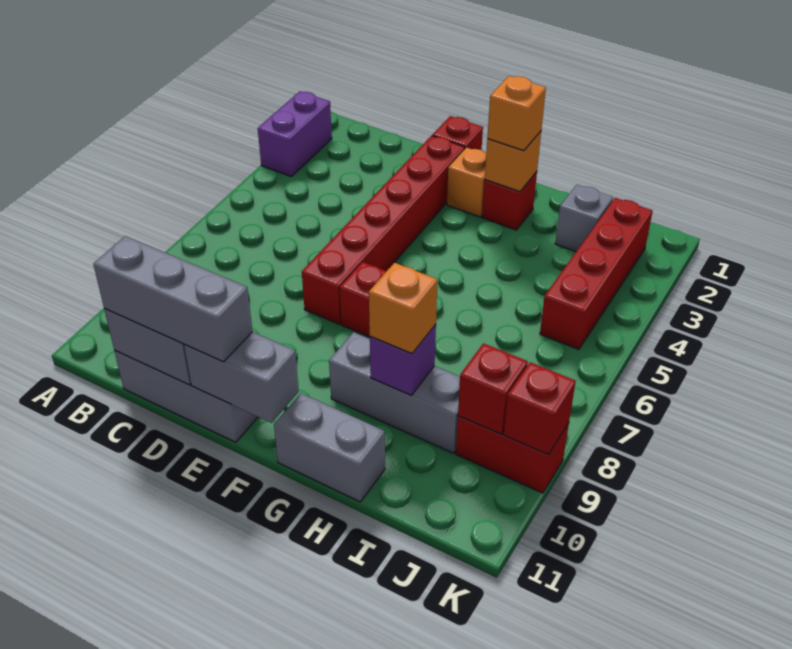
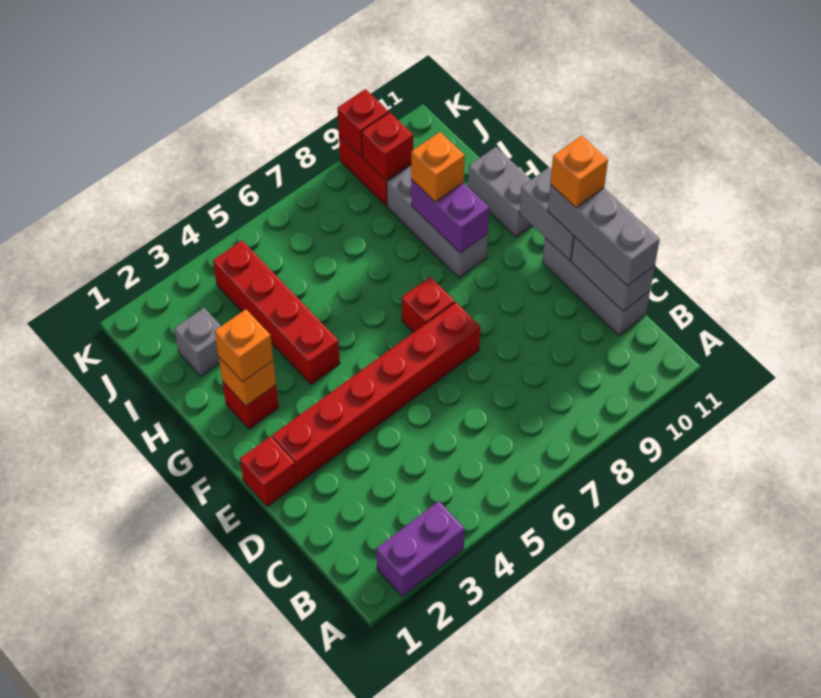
orange 1x1 brick [447,148,486,217] -> orange 1x1 brick moved to [550,136,608,208]
purple 1x1 brick [370,325,436,395] -> purple 1x2 brick [411,179,489,253]
red 1x4 brick [540,198,653,349] -> red 1x4 brick turned to [213,241,340,384]

